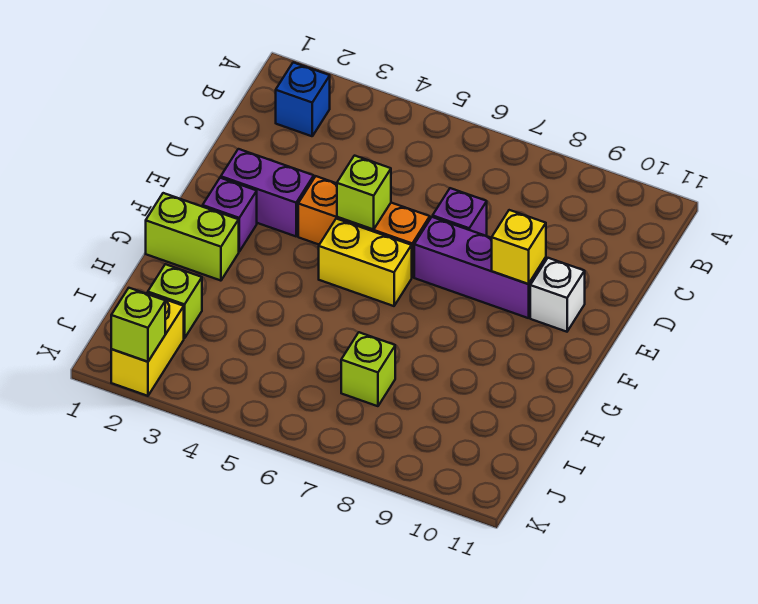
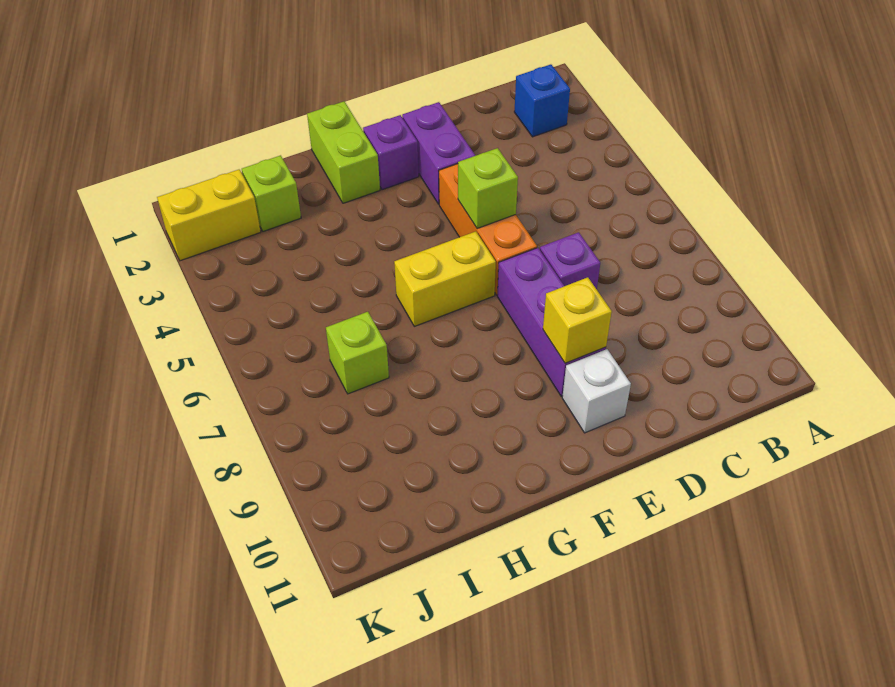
yellow 1x2 brick [319,219,412,306] -> yellow 1x2 brick turned to [394,231,496,326]
lime 1x1 brick [111,288,165,362] -> none

